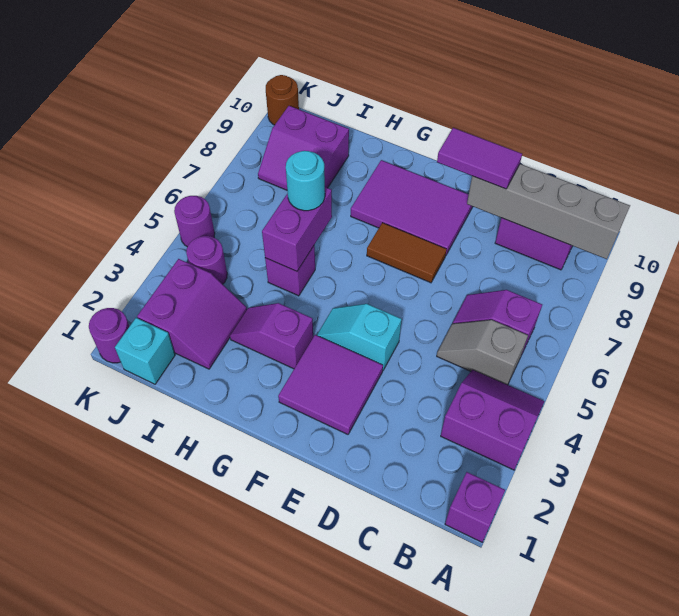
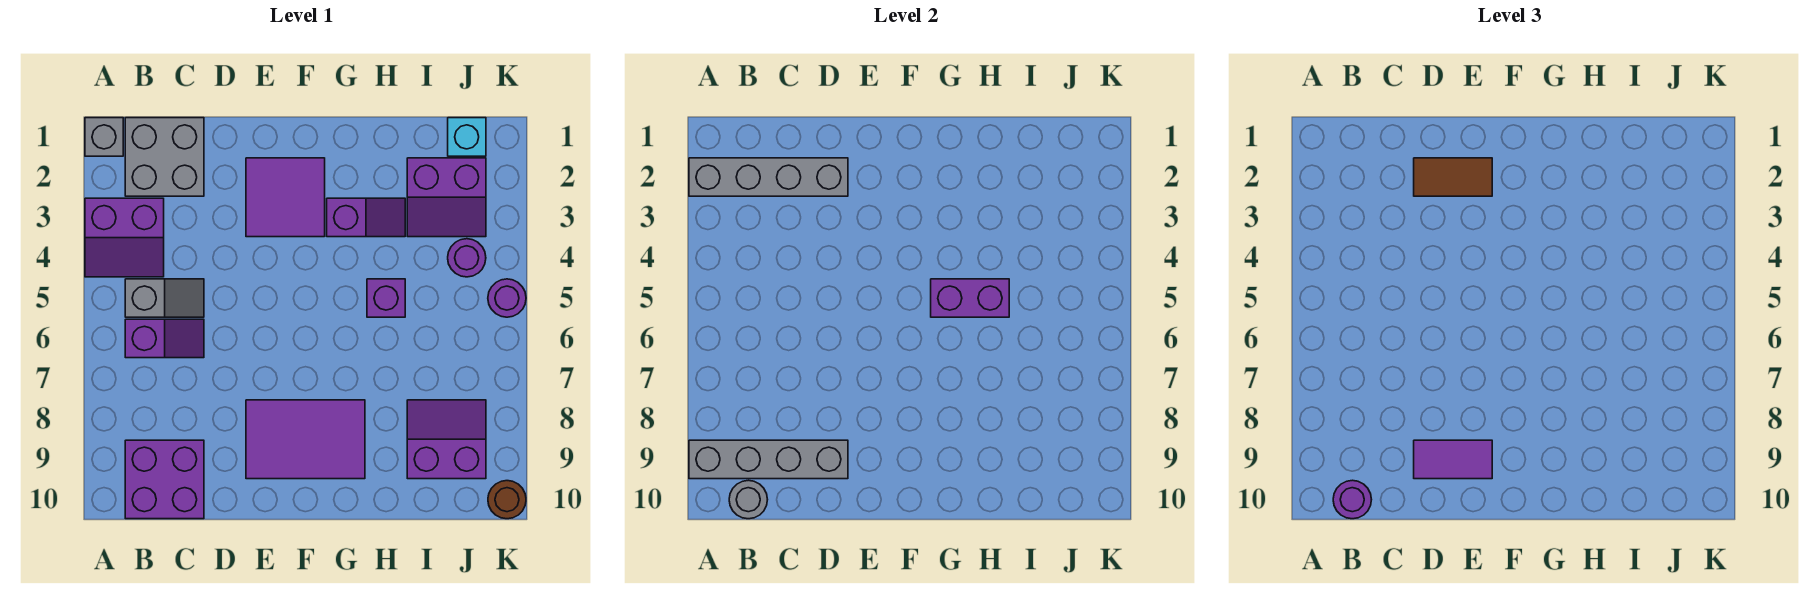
purple 1x1 brick [445,472,505,542] -> grey 1x1 brick [85,118,123,156]
none -> grey 1x4 brick [689,158,848,196]
none -> grey 2x2 brick [125,118,204,196]
none -> grey 1x1 round brick [729,480,768,519]
cyan 1x2 slope [317,304,402,370] -> none
brown 1x2 tile [367,223,447,283] -> brown 1x2 tile moved to [1414,158,1492,196]
purple 1x2 brick [262,187,332,271] -> purple 1x2 brick turned to [931,279,1009,317]
cyan 1x1 round brick [286,151,325,211] -> none
purple 2x2 slope [137,259,247,369] -> purple 2x2 slope turned to [407,158,486,237]
purple 1x1 round brick [89,308,130,363] -> purple 1x1 round brick moved to [1333,480,1372,519]

